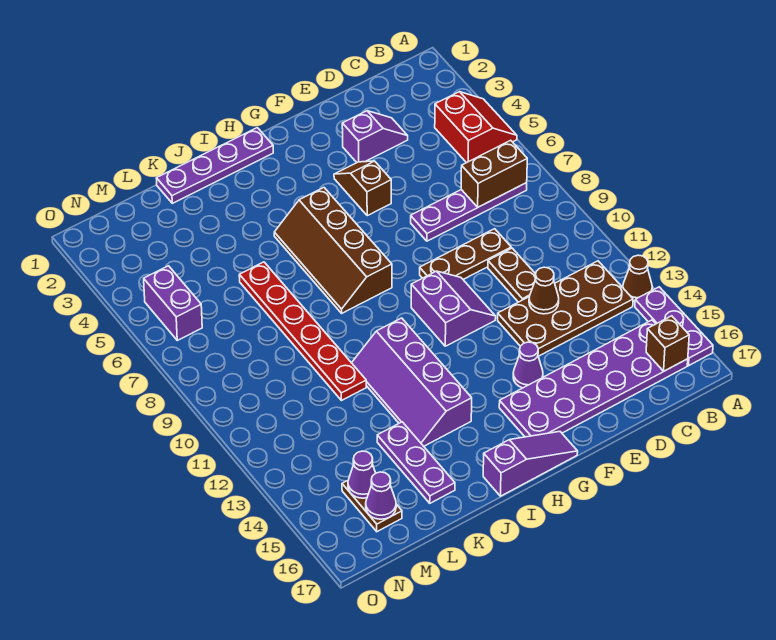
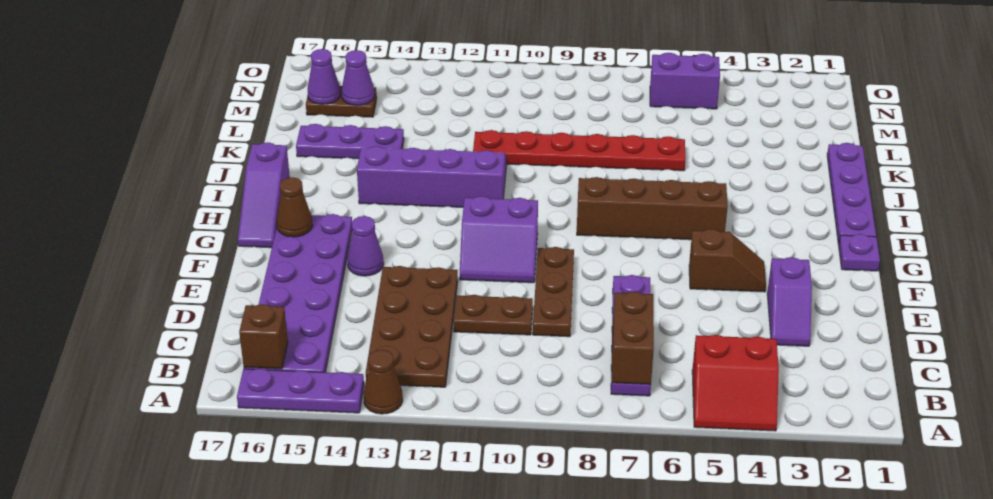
brown 1x1 cone [529,267,559,314] -> brown 1x1 cone moved to [277,177,312,237]
none -> purple 1x1 plate [839,234,880,271]

